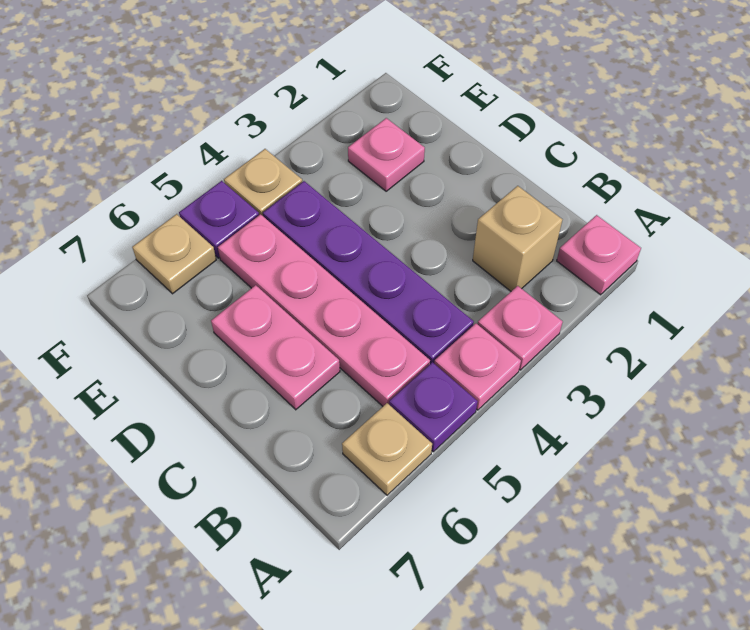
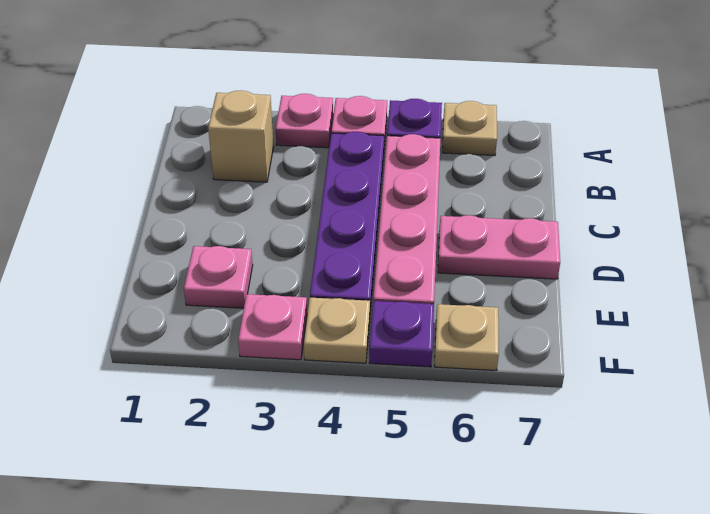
pink 1x1 plate [557,215,641,295] -> pink 1x1 plate moved to [238,294,307,360]
pink 1x2 plate [211,285,340,410] -> pink 1x2 plate turned to [438,215,560,279]

